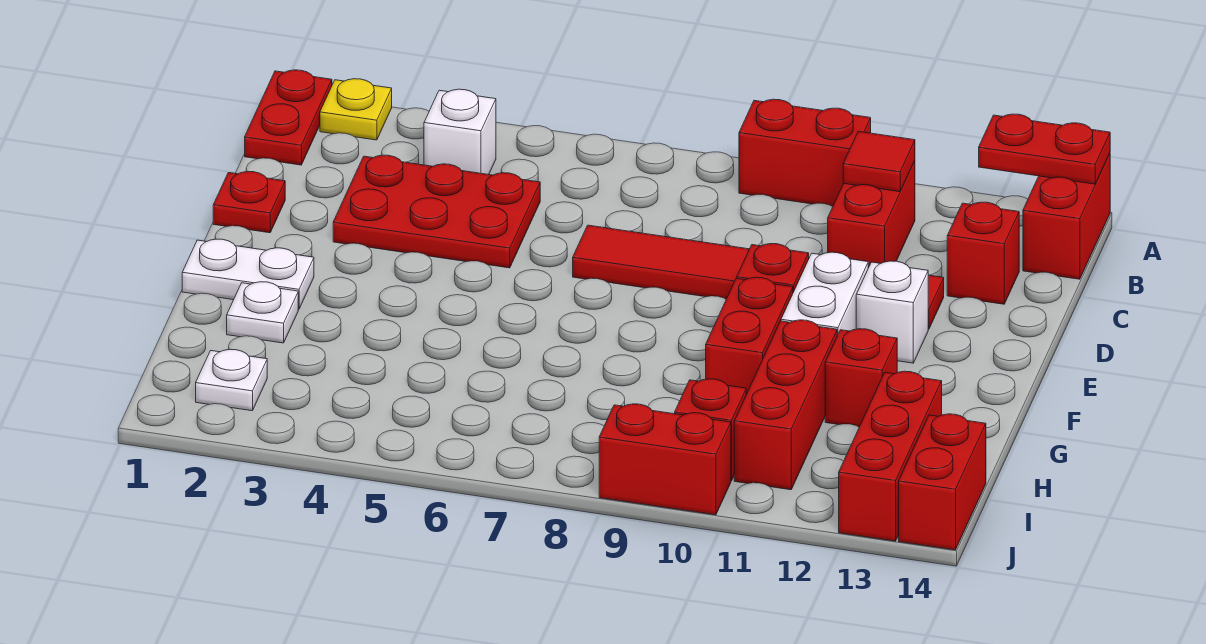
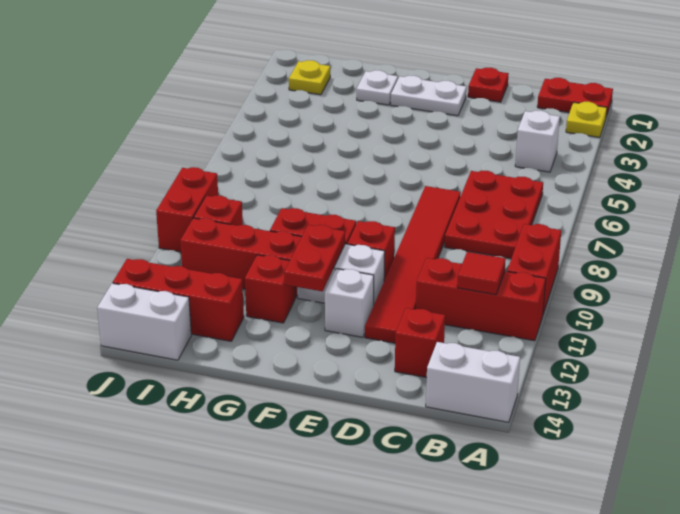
red 1x2 plate [979,114,1110,184] -> red 1x2 plate moved to [284,225,345,291]
red 1x2 brick [1023,154,1110,279] -> white 1x2 brick [426,342,520,422]
red 1x2 brick [828,161,915,266] -> red 1x3 brick [416,258,546,341]
red 2x3 plate [333,155,540,268] -> red 2x3 plate moved to [445,171,543,259]
white 1x2 plate [182,239,314,309] -> white 1x2 plate turned to [391,76,466,116]
white 1x1 plate [196,349,267,411] -> yellow 1x1 plate [289,60,330,95]
red 1x2 brick [899,414,986,550] -> white 1x2 brick [97,283,191,360]

